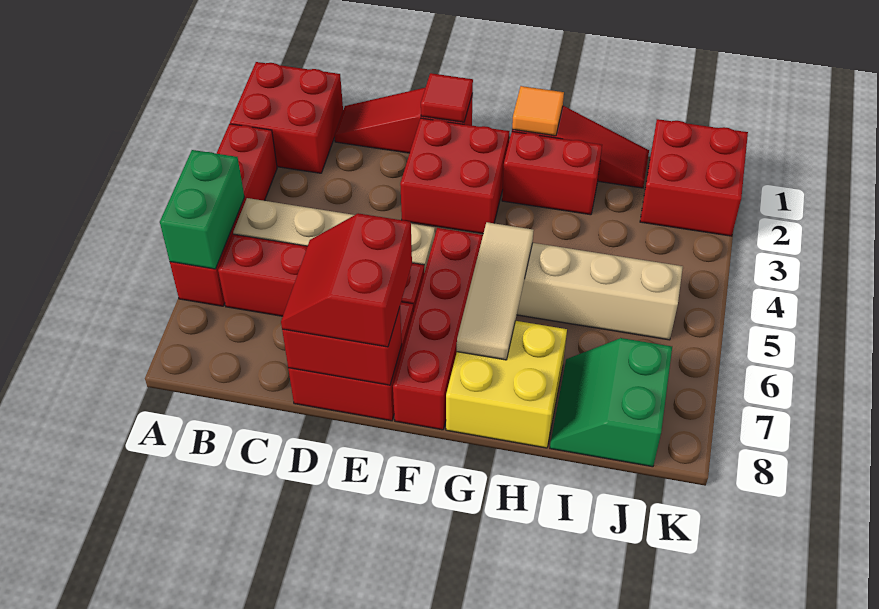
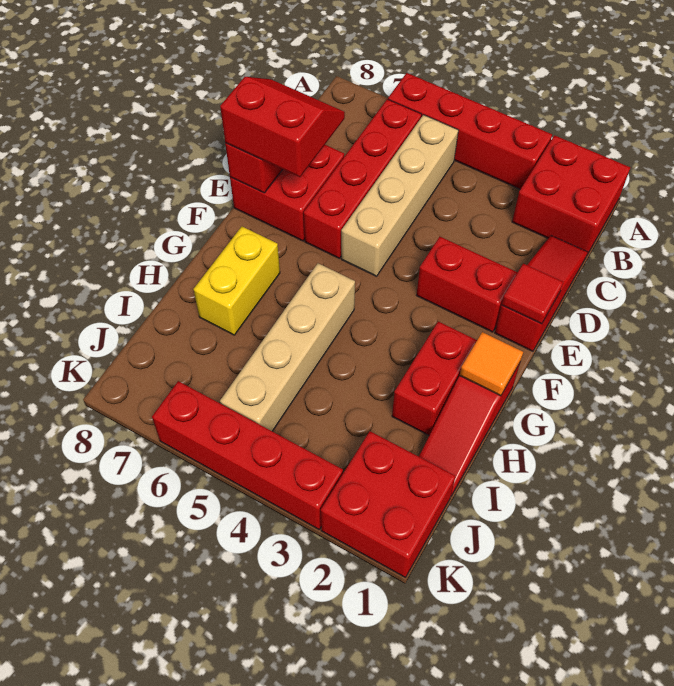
green 1x2 brick [160,150,245,269] -> none
red 2x2 brick [400,118,509,234] -> red 1x2 brick [416,237,518,332]
red 1x4 brick [393,228,483,430] -> red 1x4 brick moved to [152,381,343,529]
tan 1x3 tile [457,222,534,360] -> none
yellow 2x2 brick [446,321,567,448] -> yellow 1x2 brick [193,227,280,335]
green 2x2 slope [550,338,672,467] -> none

